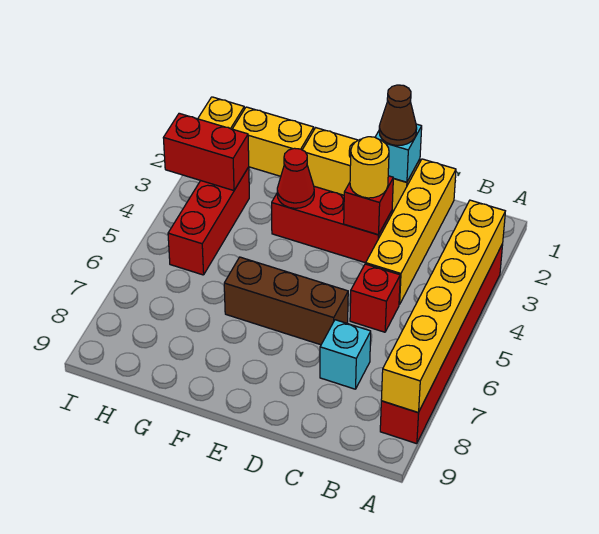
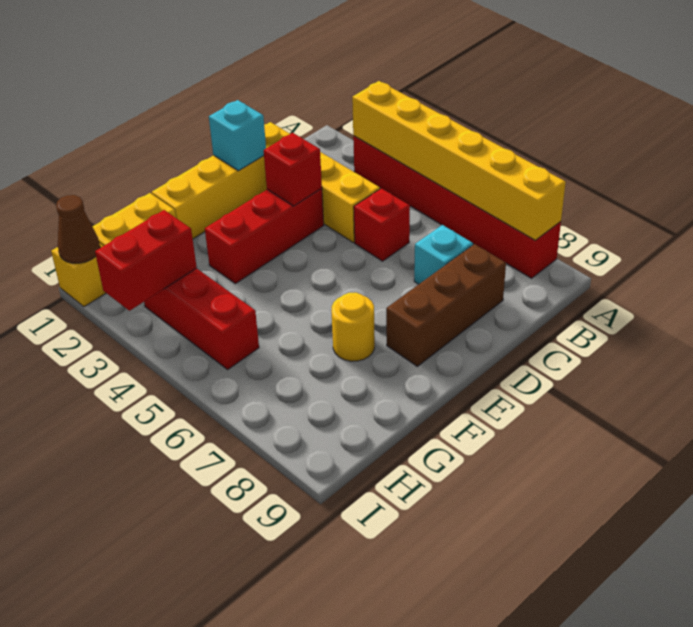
brown 1x1 cone [379,85,417,146] -> brown 1x1 cone moved to [56,195,100,263]
yellow 1x1 round brick [350,137,389,198] -> yellow 1x1 round brick moved to [331,292,375,361]
brown 1x3 brick [224,257,348,345] -> brown 1x3 brick moved to [386,244,506,366]
red 1x1 cone [277,148,314,208] -> none

